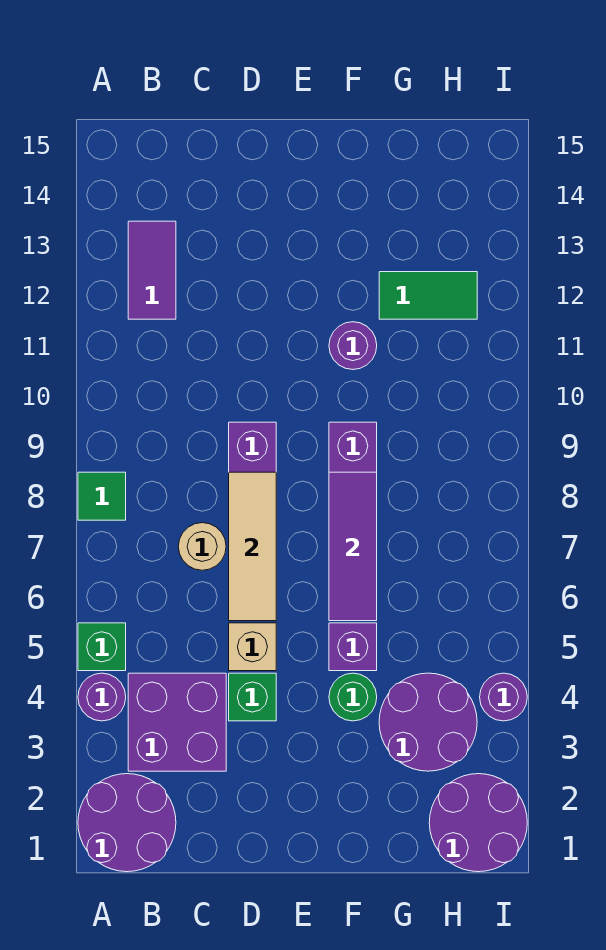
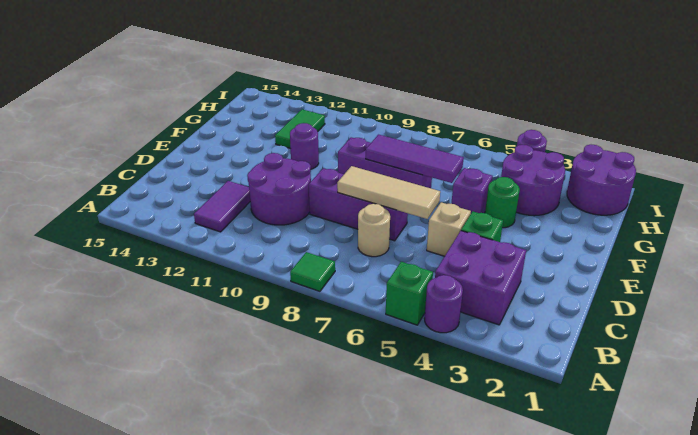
purple 2x2 round brick [78,774,176,872] -> purple 2x2 round brick moved to [247,153,311,225]
purple 1x2 tile [128,221,176,319] -> purple 1x2 tile turned to [194,181,250,232]

